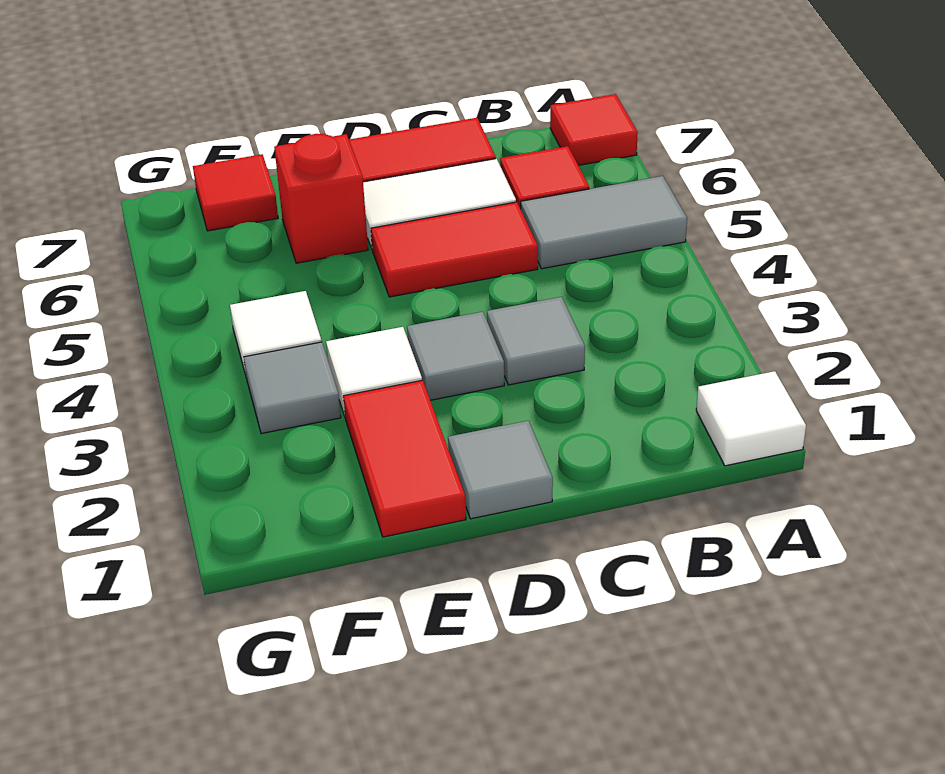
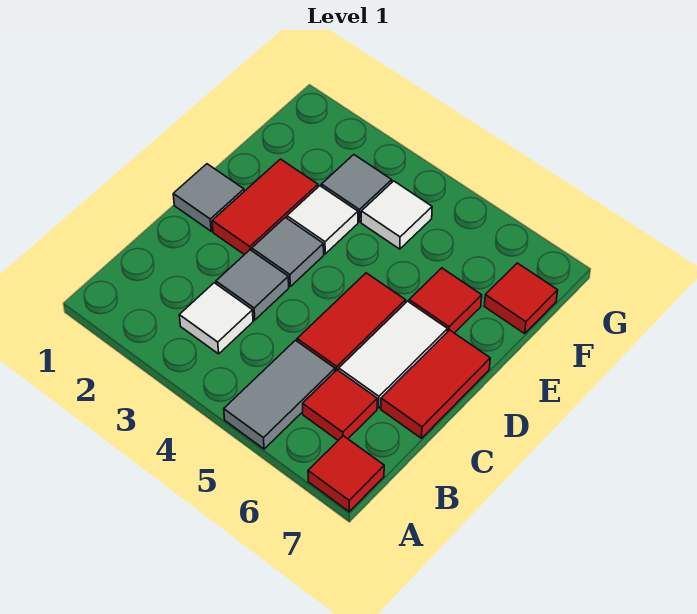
white 1x1 tile [696,371,806,466] -> white 1x1 tile moved to [179,283,253,354]
red 1x2 tile [343,380,466,537] -> red 1x2 tile turned to [212,159,318,255]
red 1x1 brick [274,134,368,263] -> red 1x1 tile [409,268,482,333]

